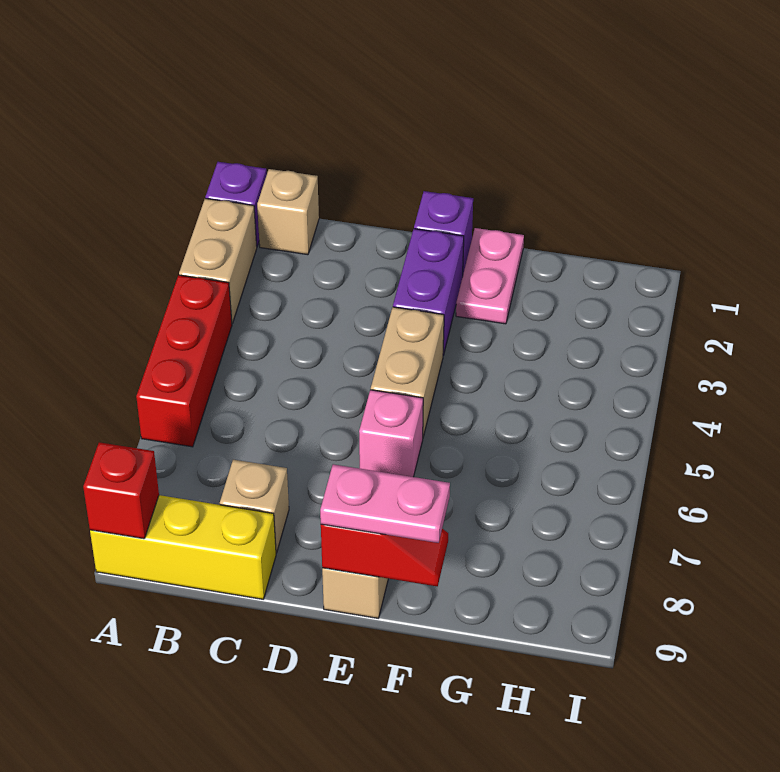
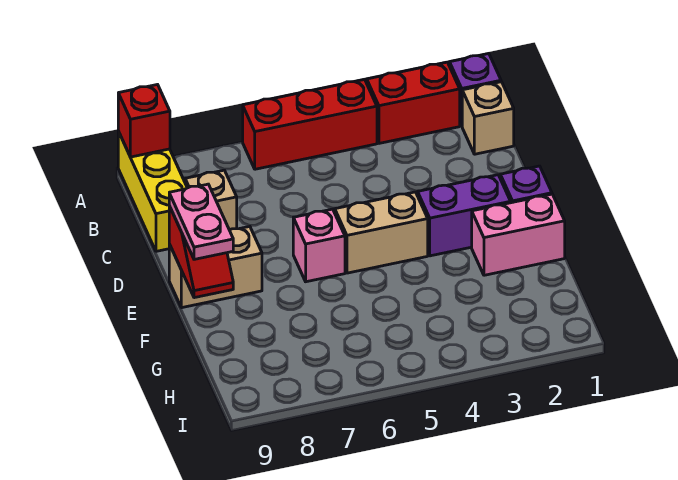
tan 1x2 brick [179,198,257,323] -> red 1x2 brick [367,62,460,143]
pink 1x2 plate [456,228,524,324] -> pink 1x2 brick [472,194,565,275]

